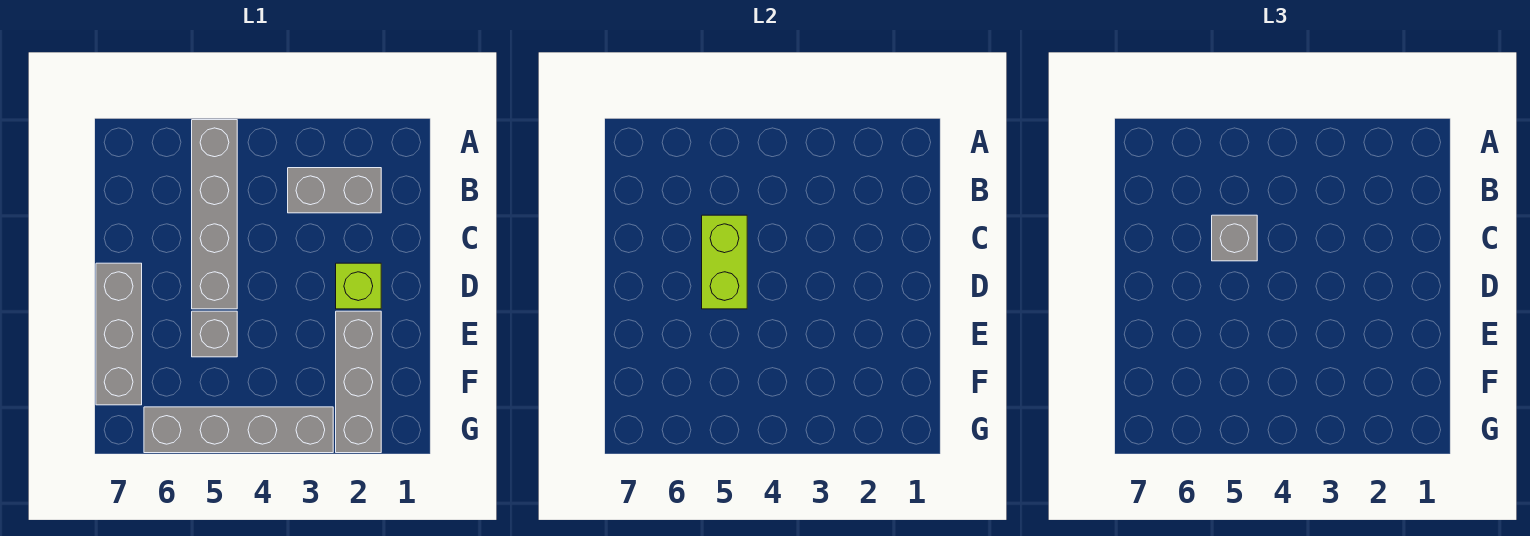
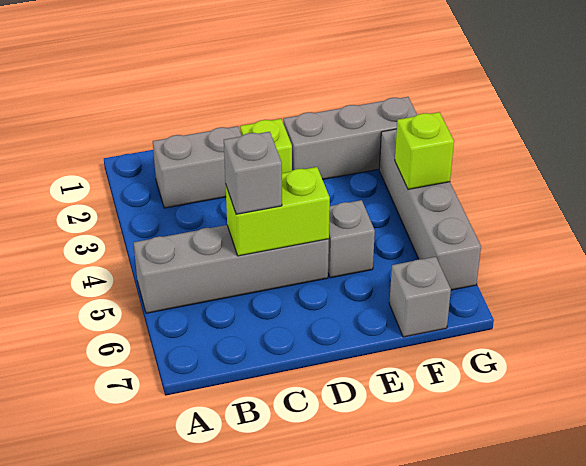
grey 1x2 brick [288,168,381,213] -> grey 1x2 brick turned to [153,126,242,208]
grey 1x3 brick [96,263,142,405] -> grey 1x1 brick [389,257,451,337]
none -> lime 1x1 brick [395,112,454,189]

